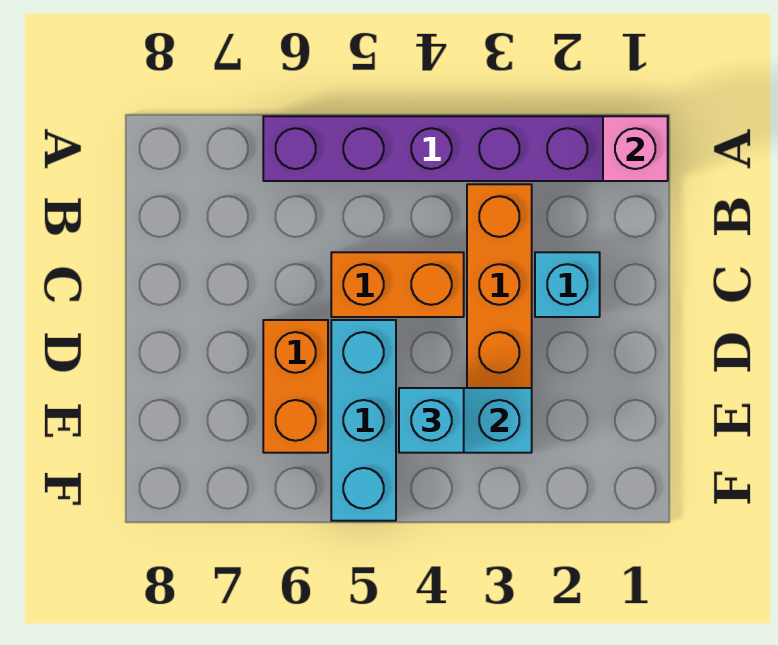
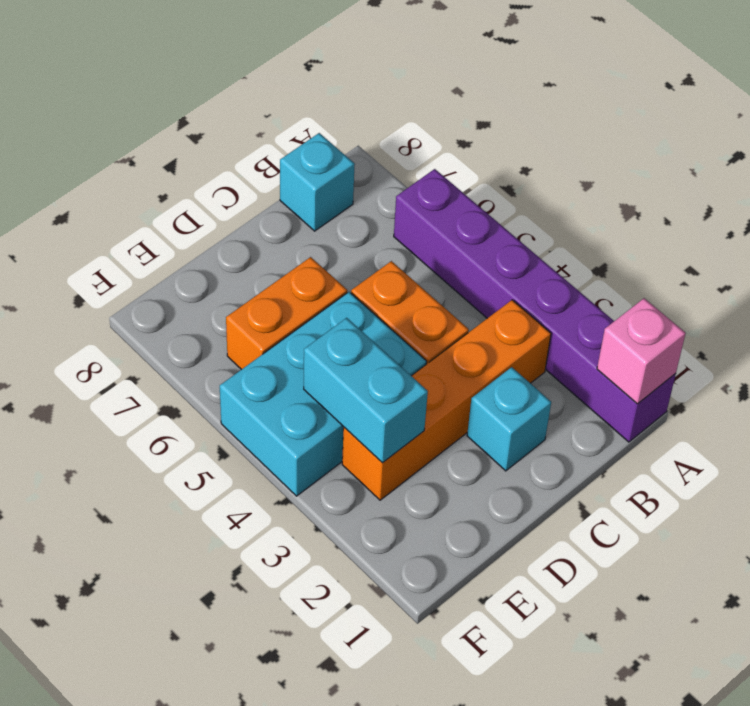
cyan 1x3 brick [331,320,396,521] -> cyan 2x3 brick [220,292,427,496]
cyan 1x1 brick [399,388,464,453] -> cyan 1x1 brick moved to [280,133,355,231]

